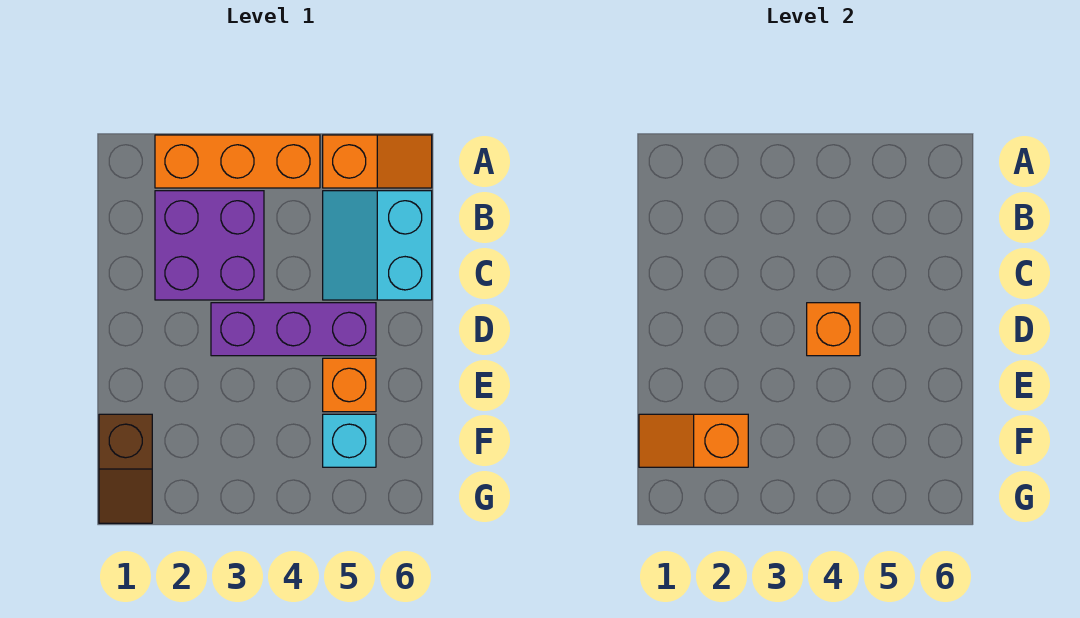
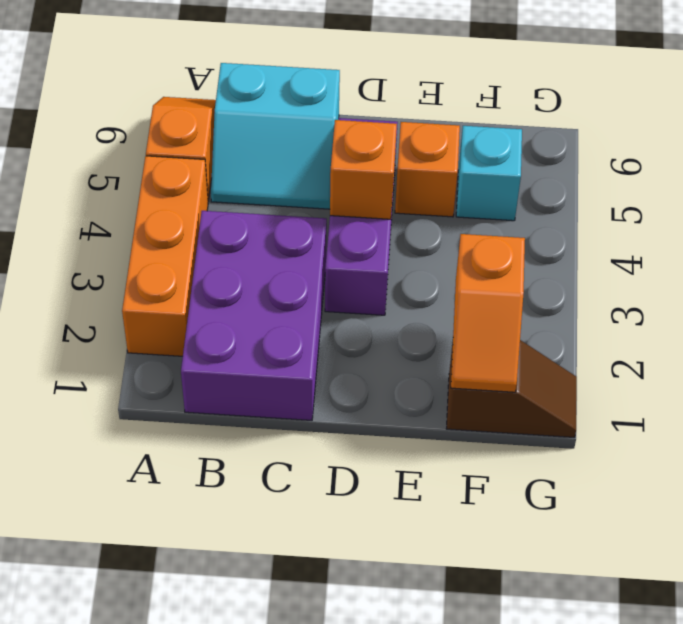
purple 2x2 brick [155,191,264,300] -> purple 2x3 brick [181,211,327,420]

